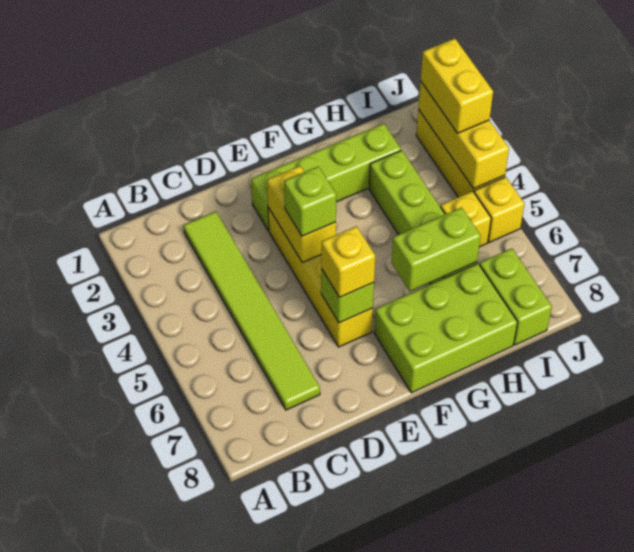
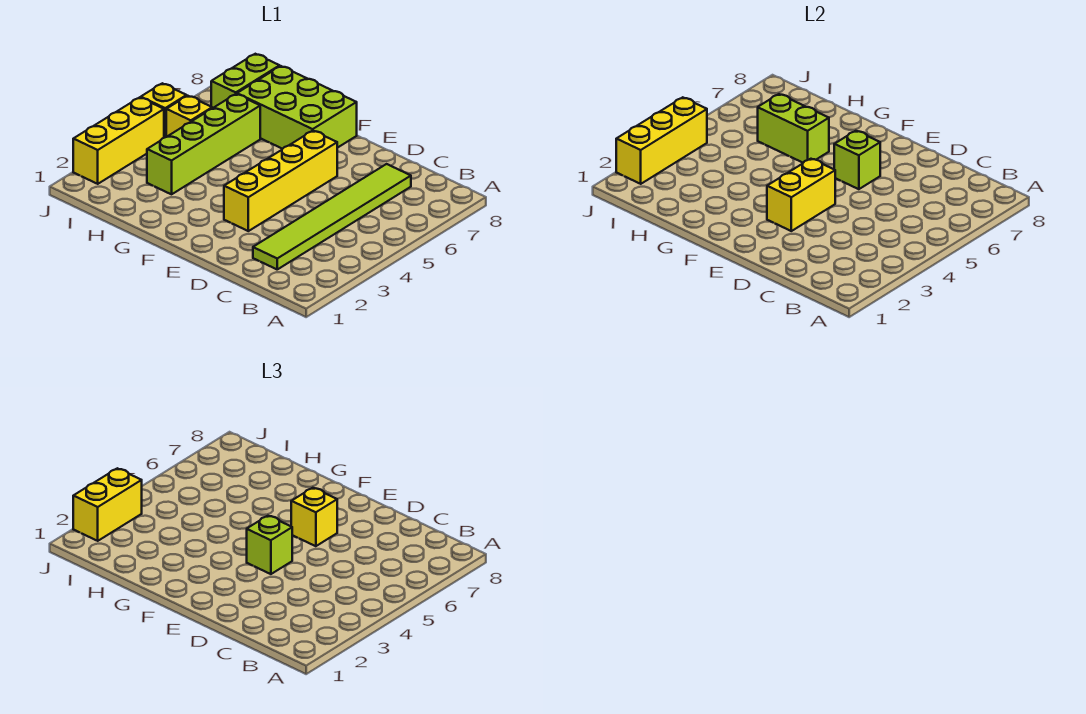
lime 1x4 brick [251,124,401,231] -> none

